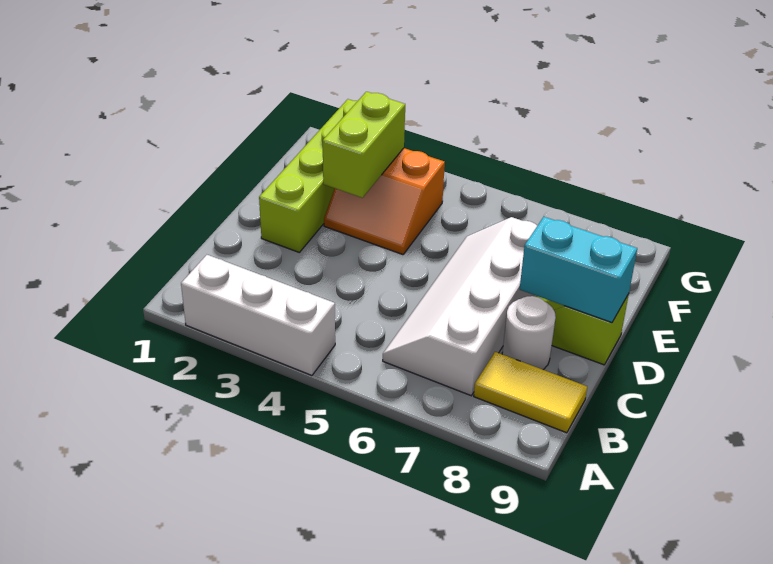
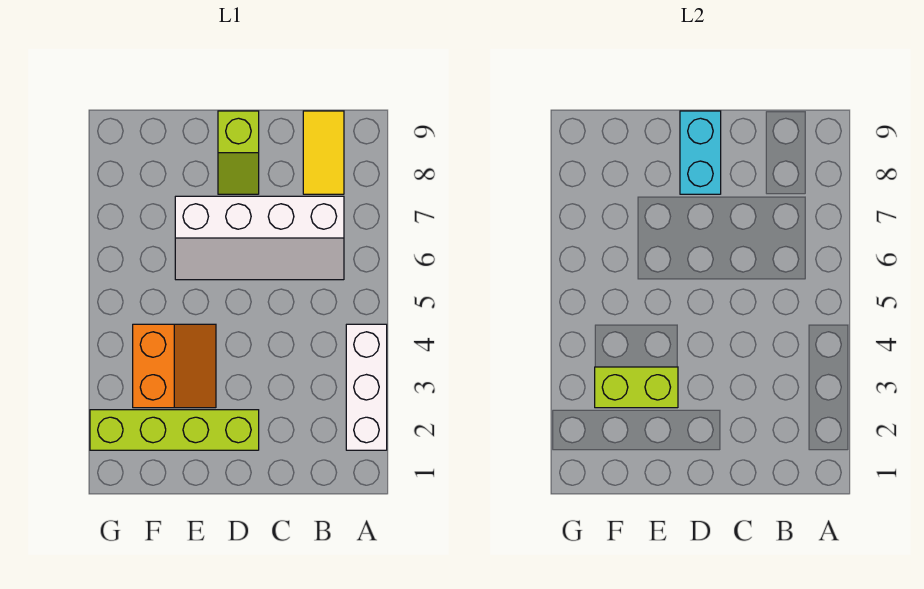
white 1x1 round brick [502,296,556,370] -> none

